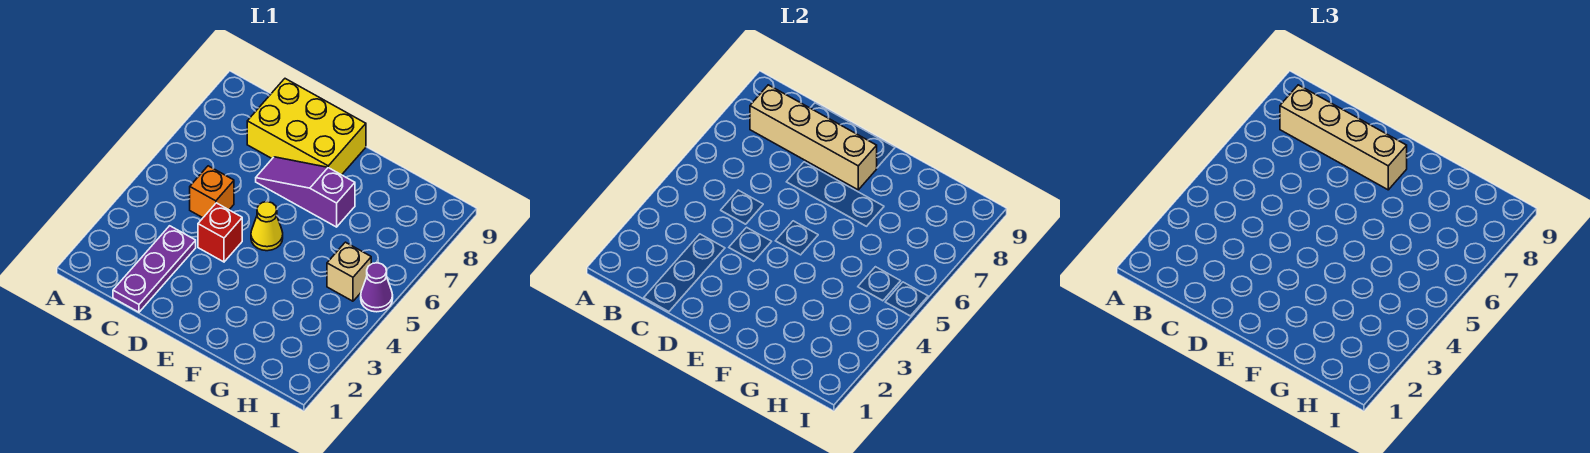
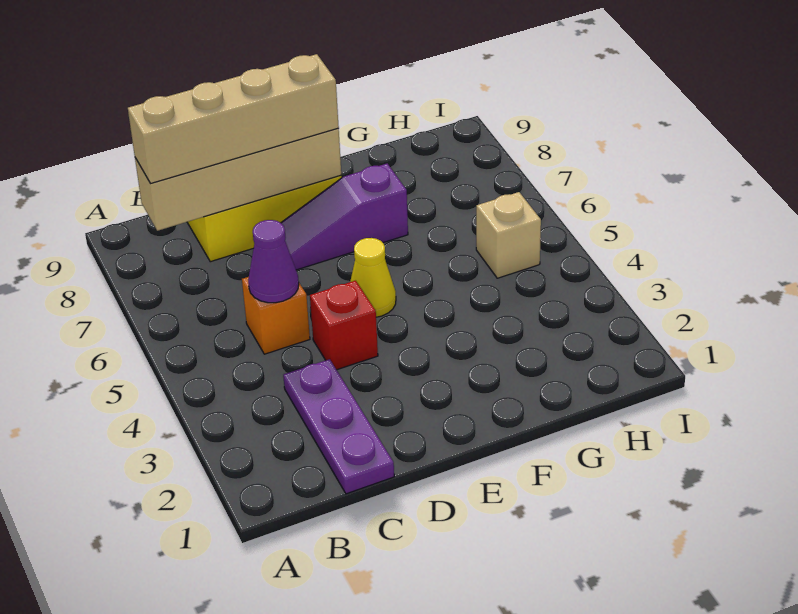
purple 1x1 cone [361,263,393,312] -> purple 1x1 cone moved to [248,220,299,303]

